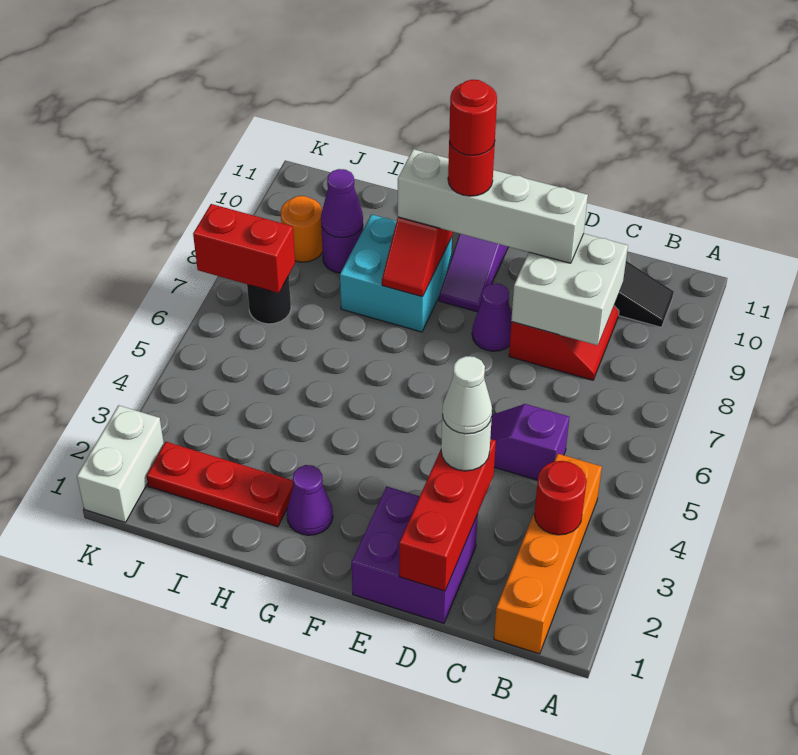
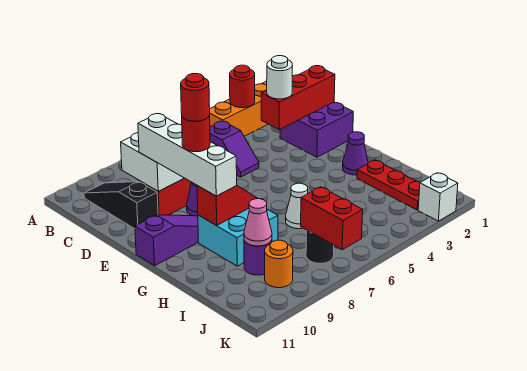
white 1x1 cone [442,356,492,434] -> white 1x1 cone moved to [286,183,308,229]
purple 1x1 cone [321,169,363,238] -> pink 1x1 cone [244,199,272,246]
white 1x2 brick [77,405,164,522] -> white 1x1 brick [418,173,458,221]

